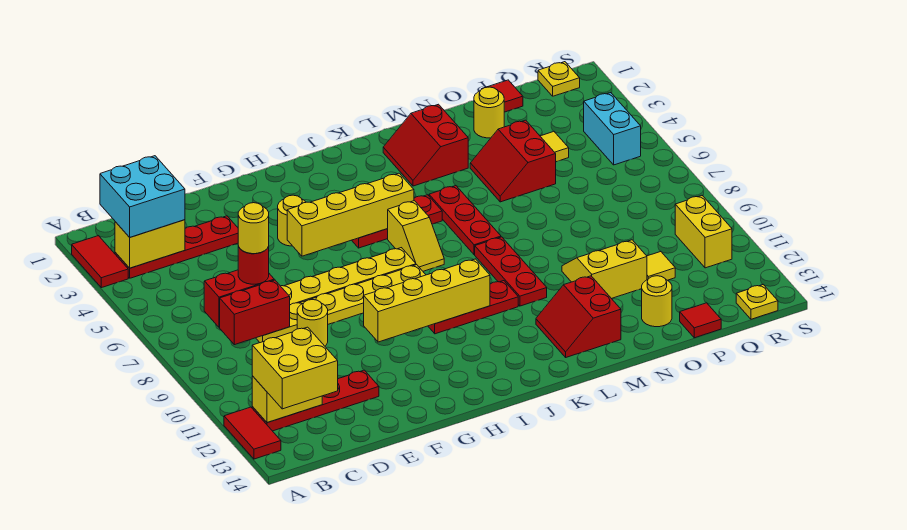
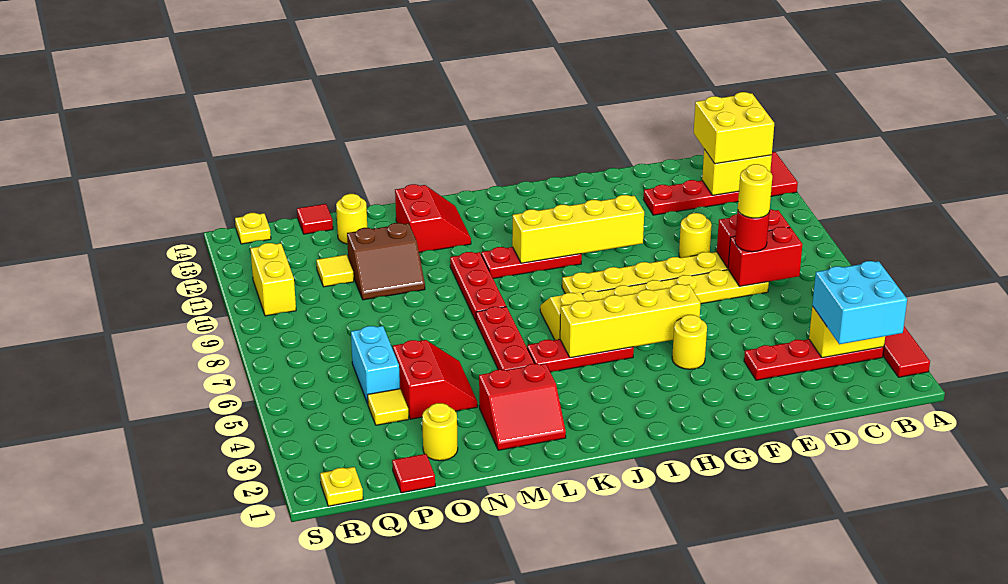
red 2x2 slope [383,104,468,186] -> red 2x2 slope turned to [479,363,566,450]
yellow 2x2 slope [562,240,647,299] -> brown 2x2 slope [347,223,425,300]
cyan 1x2 brick [584,93,641,165] -> cyan 1x2 brick moved to [351,326,400,403]

